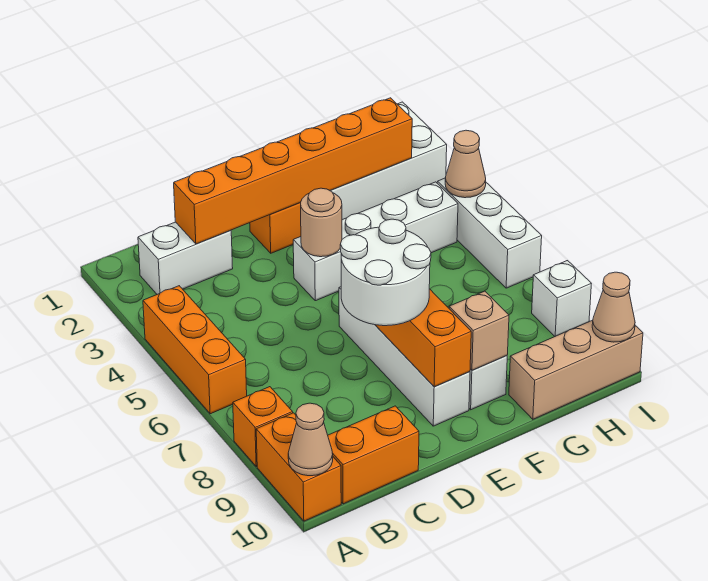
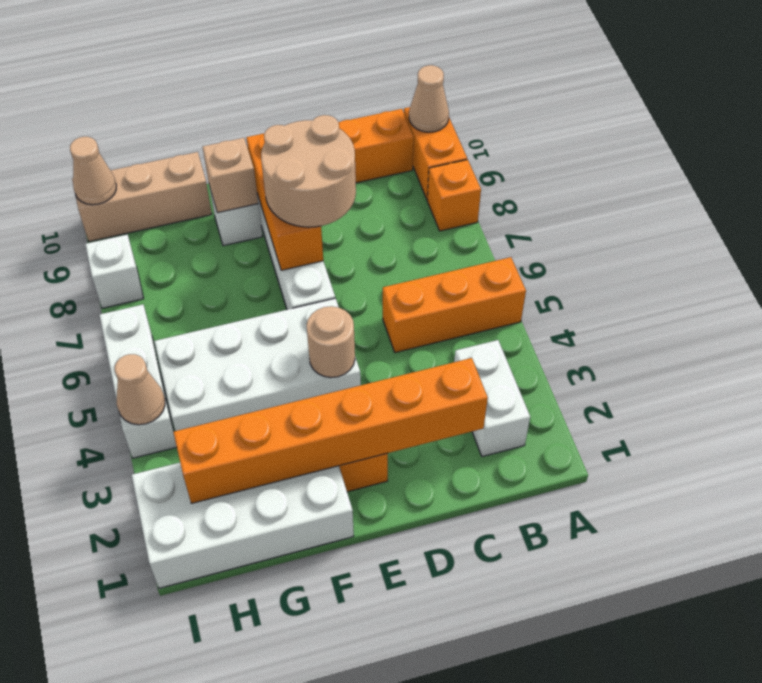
orange 1x3 brick [143,286,247,414] -> orange 1x3 brick turned to [383,257,526,353]
white 1x2 brick [138,222,233,294] -> white 1x2 brick turned to [454,340,530,457]
white 2x2 round brick [340,219,431,326] -> tan 2x2 round brick [261,115,356,227]
white 1x4 brick [293,182,458,301] -> white 2x4 brick [154,298,361,431]

